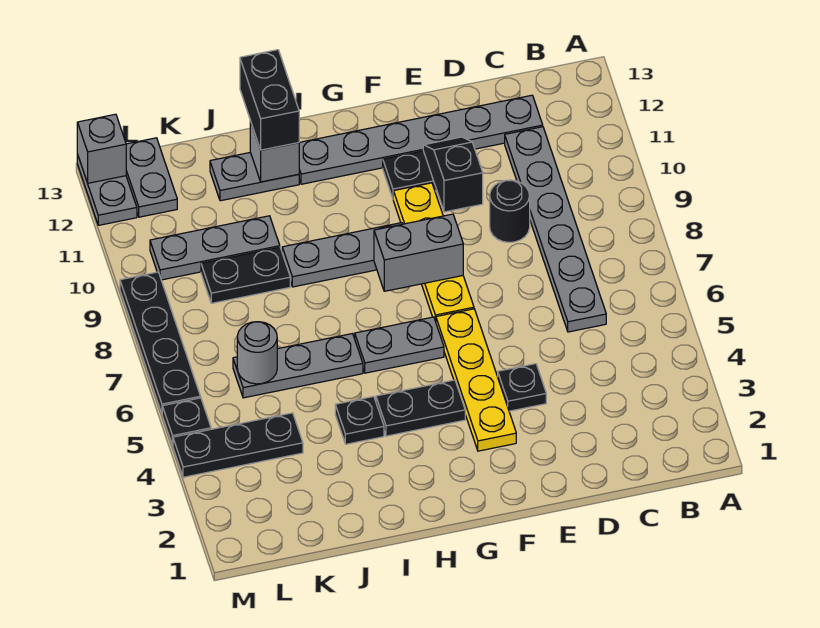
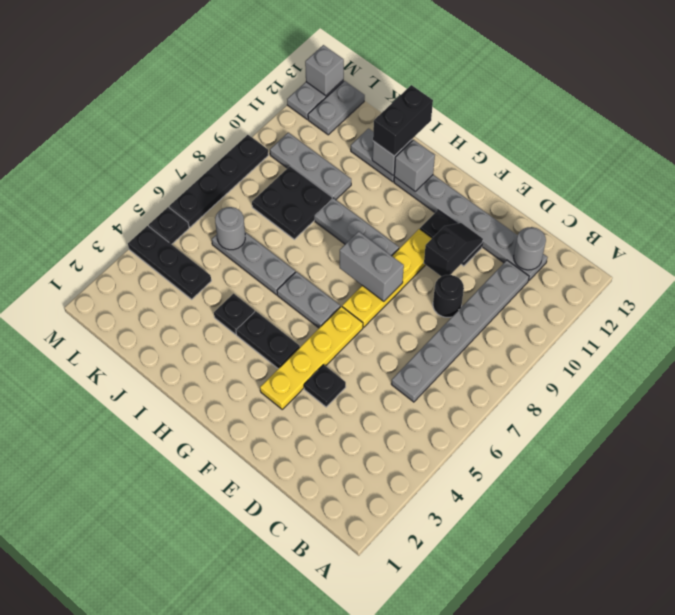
none -> grey 1x1 round brick [514,227,546,270]
none -> grey 1x1 brick [394,140,435,192]
black 1x2 plate [201,247,290,303] -> black 2x2 plate [252,166,332,239]

